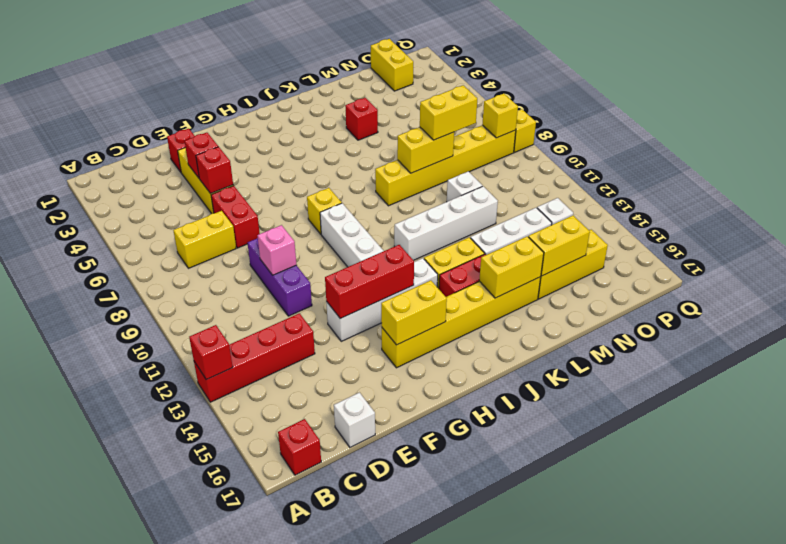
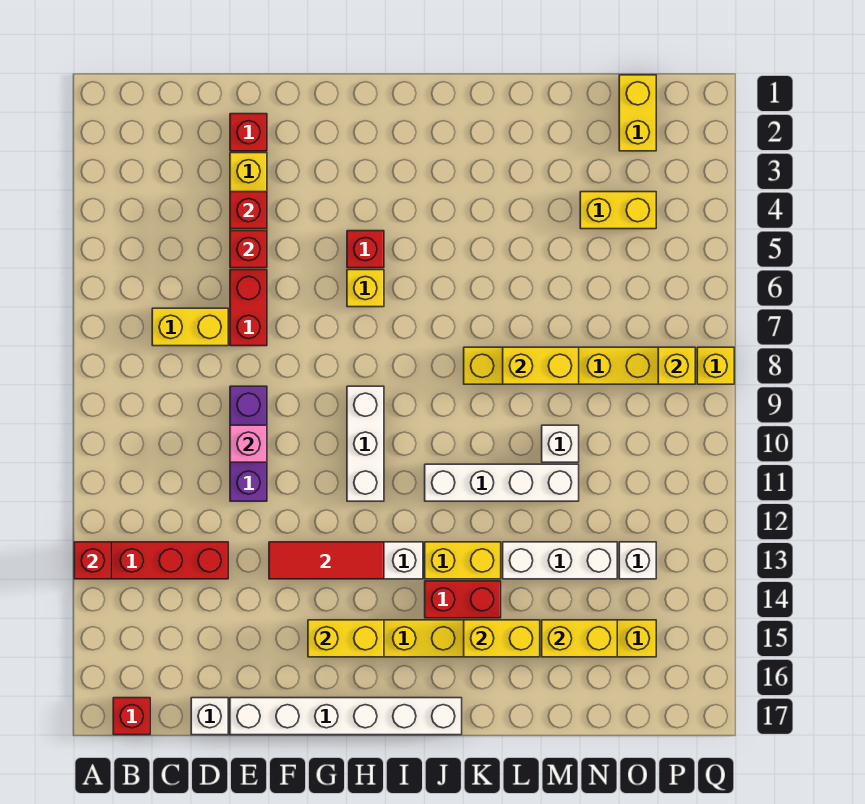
none -> white 1x6 brick [230,698,462,735]
red 1x3 brick [325,245,414,318] -> red 1x3 tile [269,542,384,579]
yellow 1x1 brick [307,188,342,234] -> yellow 1x1 brick moved to [347,270,384,307]
red 1x1 brick [345,98,378,140] -> red 1x1 brick moved to [347,231,384,268]
yellow 1x2 brick [420,85,477,140] -> yellow 1x2 brick moved to [580,192,656,229]

